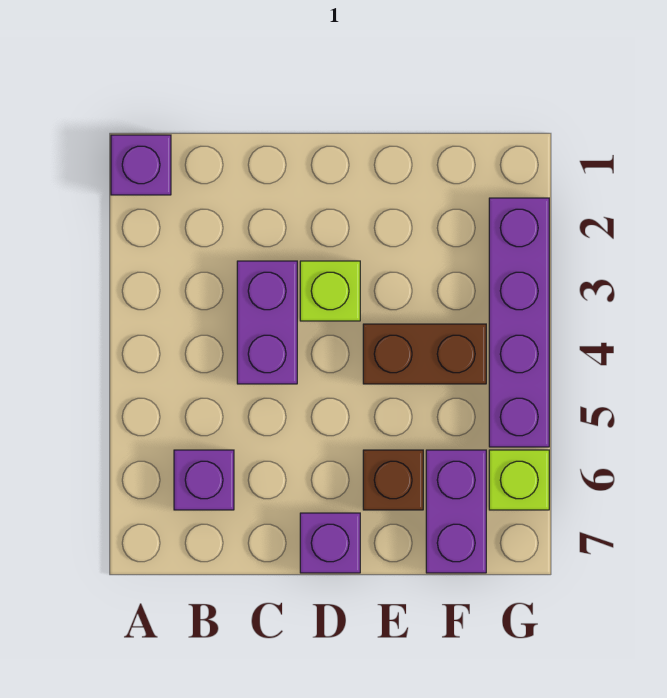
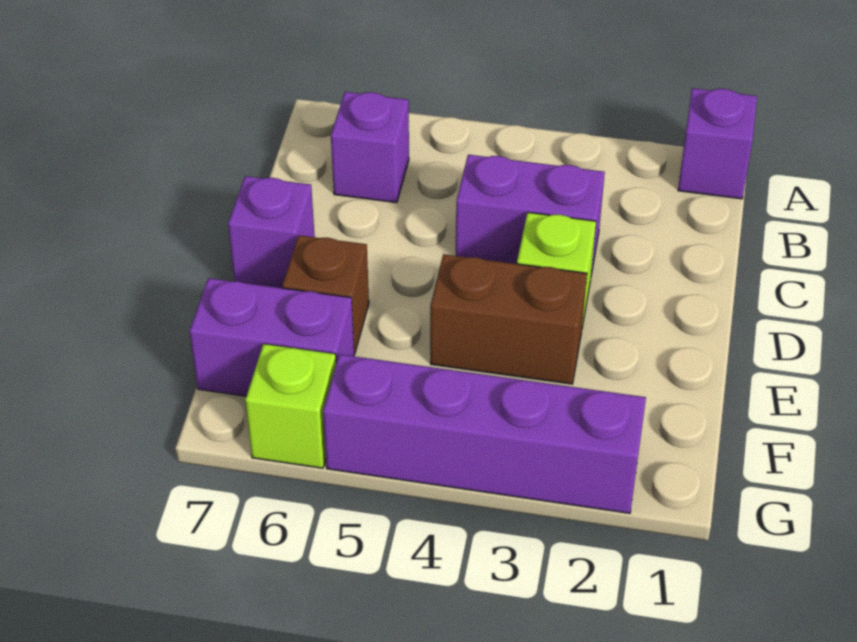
brown 1x2 brick [363,324,486,384] -> brown 1x2 brick turned to [430,254,587,384]

